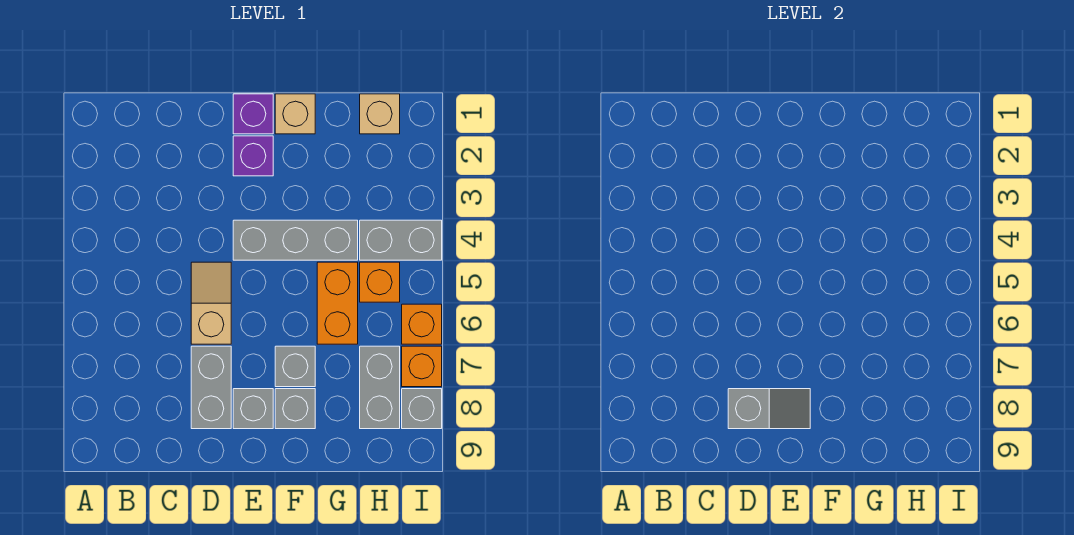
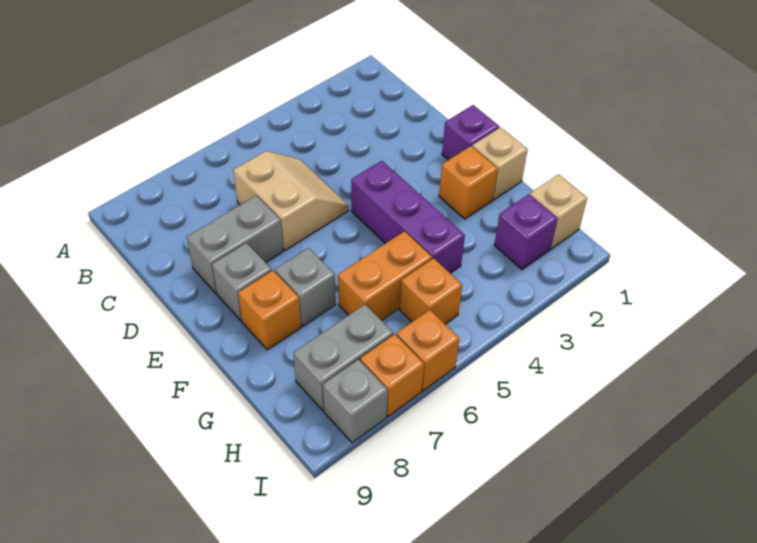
tan 1x2 slope [191,262,231,344] -> tan 2x2 slope [233,151,349,250]
grey 1x2 slope [728,389,810,429] -> none
purple 1x1 brick [233,136,273,176] -> purple 1x1 brick moved to [494,194,557,270]
grey 1x3 brick [233,220,358,260] -> purple 1x3 brick [351,161,465,273]
none -> orange 1x1 brick [439,146,498,219]
grey 1x1 brick [275,389,315,429] -> orange 1x1 brick [238,271,301,350]
grey 1x2 brick [360,220,442,260] -> none

